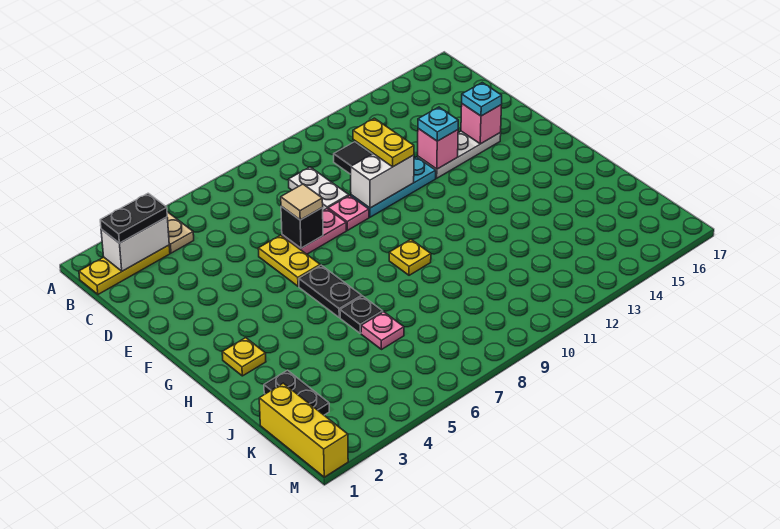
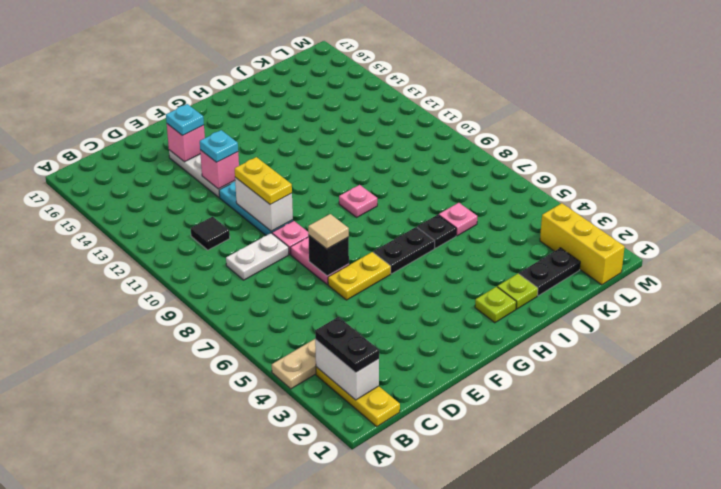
yellow 1x2 plate [353,118,414,167] -> yellow 1x2 plate turned to [235,157,292,204]
yellow 1x1 plate [222,338,266,376] -> lime 1x1 plate [475,287,516,323]
yellow 1x1 plate [389,239,431,275] -> pink 1x1 plate [339,185,377,217]
none -> lime 1x1 plate [497,274,538,309]
yellow 1x3 brick [259,383,348,477] -> yellow 1x3 brick turned to [540,203,625,285]

